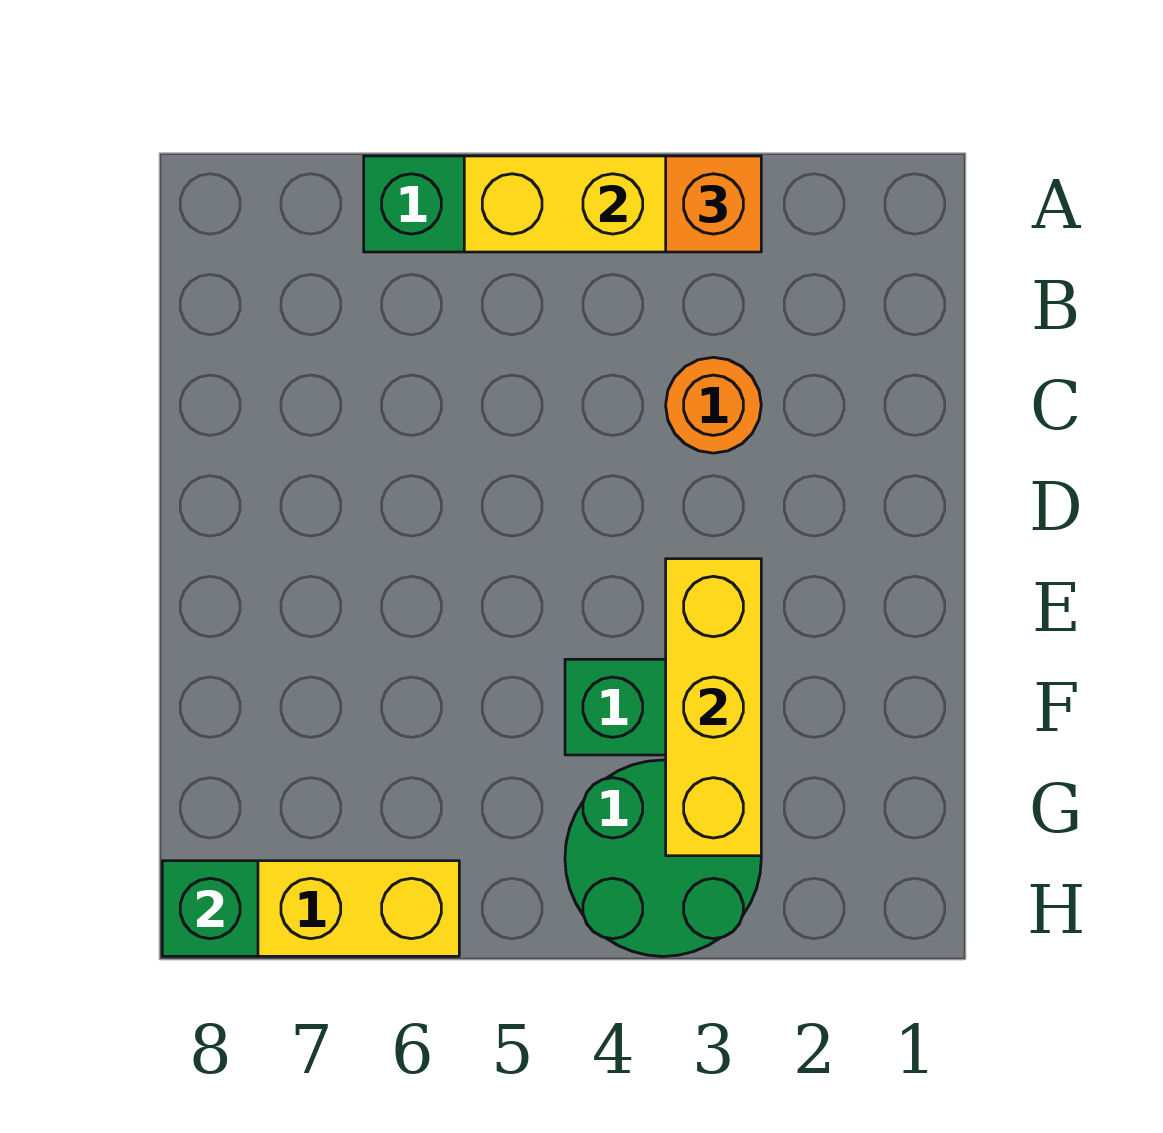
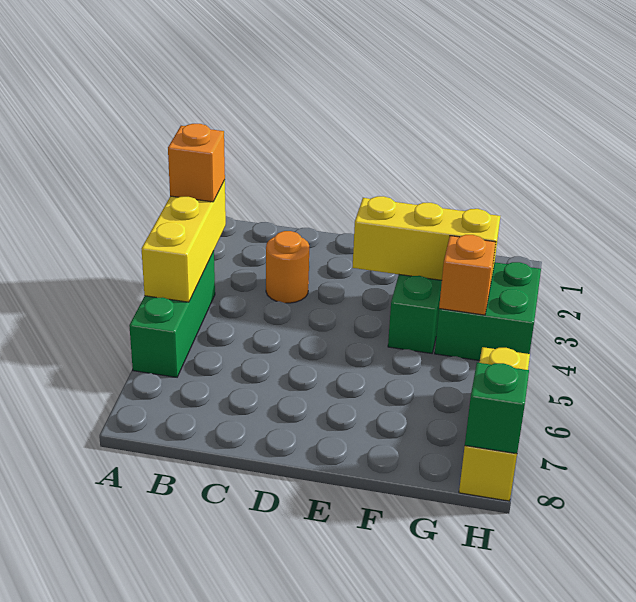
green 2x2 round brick [565,760,761,956] -> green 2x2 brick [435,262,541,361]
none -> orange 1x1 brick [439,235,496,315]

